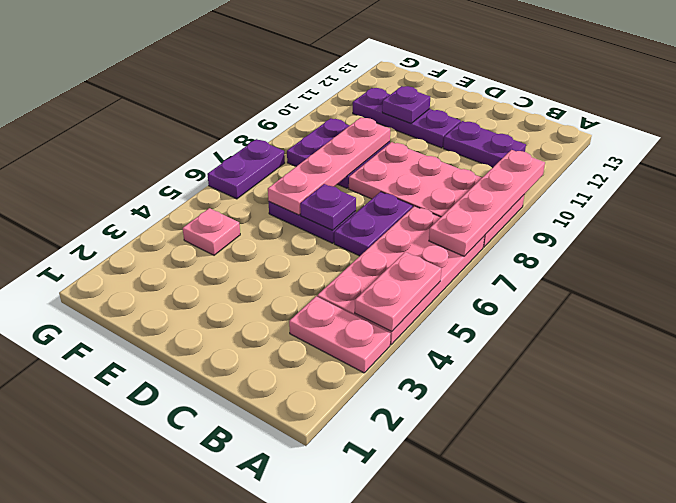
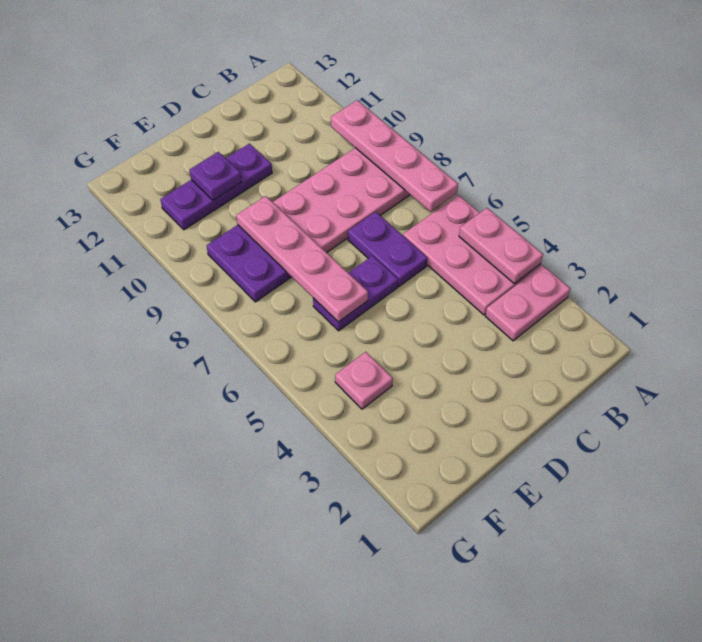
pink 2x4 plate [317,206,485,345] -> pink 2x3 plate [403,195,541,315]
purple 1x2 plate [443,121,526,168] -> none
purple 1x1 plate [300,184,356,230] -> none
purple 1x2 plate [207,139,285,199] -> none

